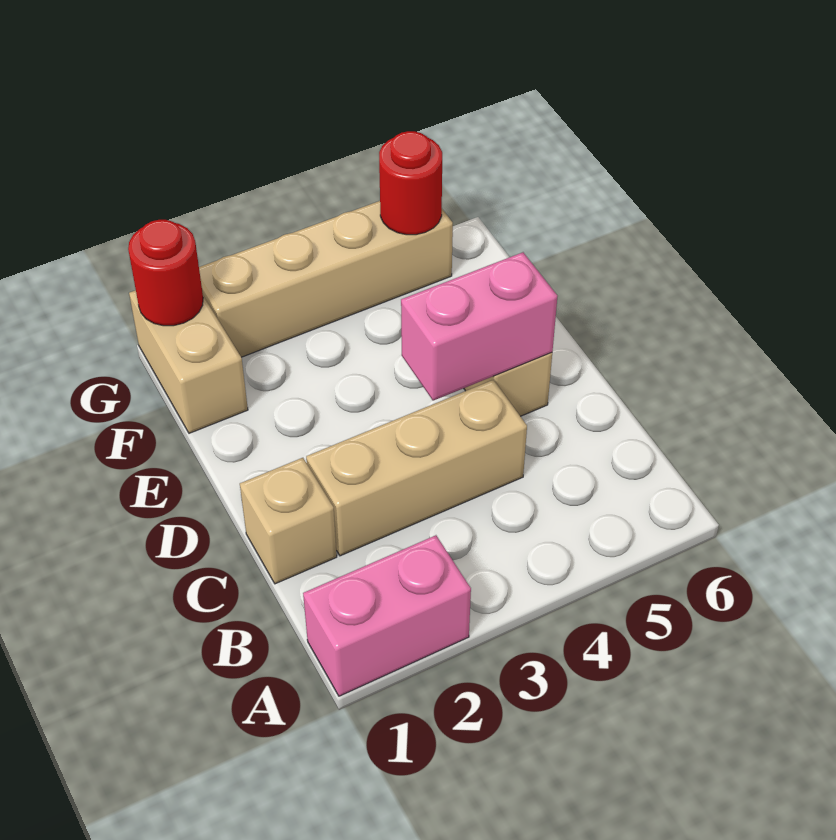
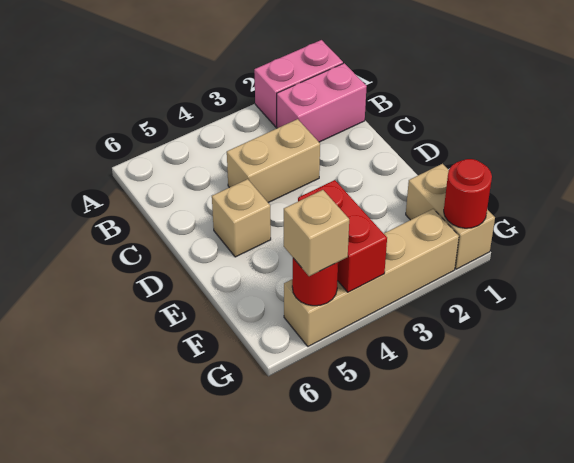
tan 1x1 brick [240,458,337,584] -> tan 1x1 brick moved to [284,190,349,276]
tan 1x3 brick [306,380,527,556] -> tan 1x2 brick [227,119,320,203]
pink 1x2 brick [401,252,557,401] -> pink 1x2 brick moved to [277,63,367,142]
none -> red 1x2 brick [298,180,387,292]

